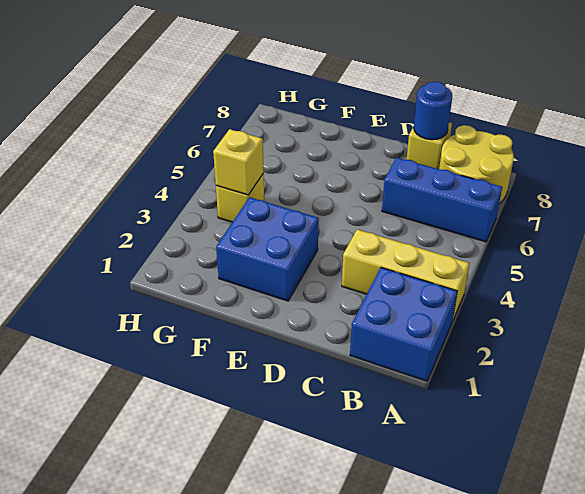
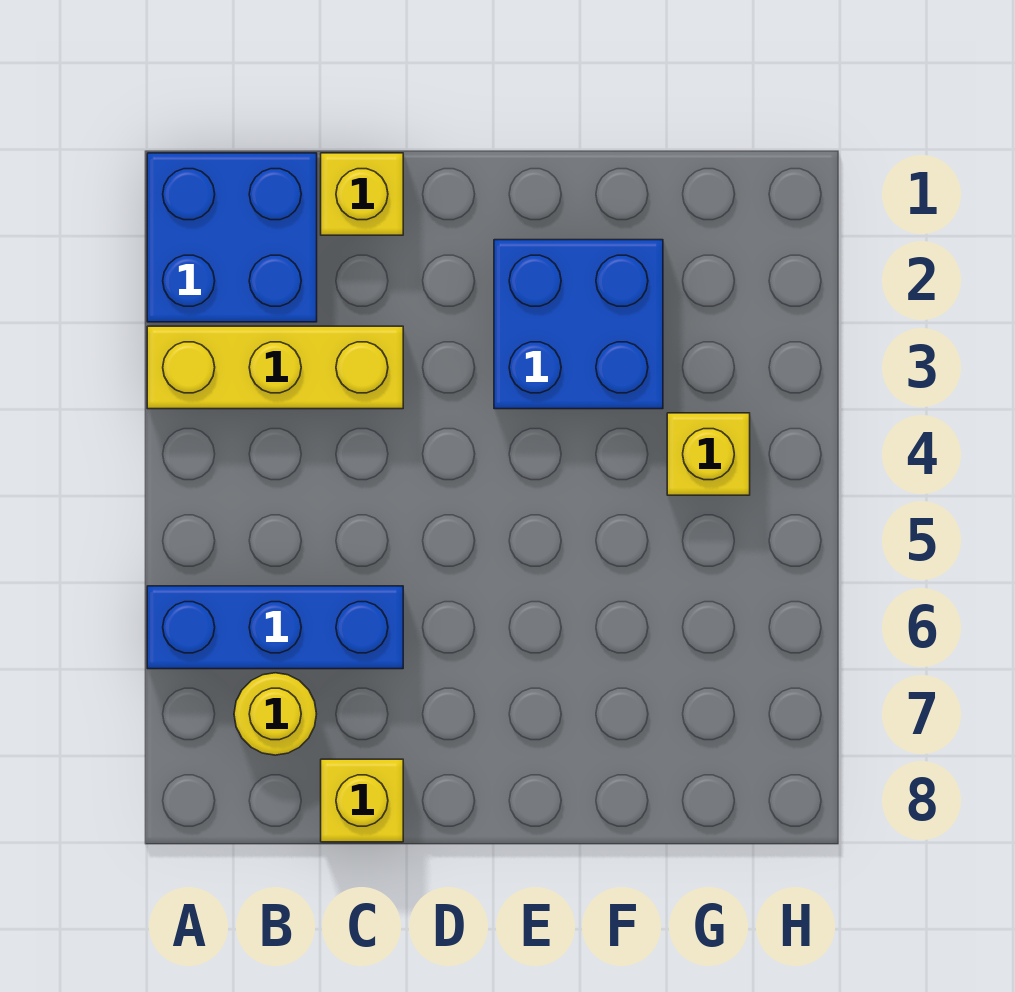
yellow 2x2 round brick [439,125,514,203] -> yellow 1x1 round brick [234,673,316,755]
blue 1x1 round brick [414,82,453,140] -> none
yellow 1x1 brick [213,129,264,195] -> yellow 1x1 brick moved to [321,153,403,235]

